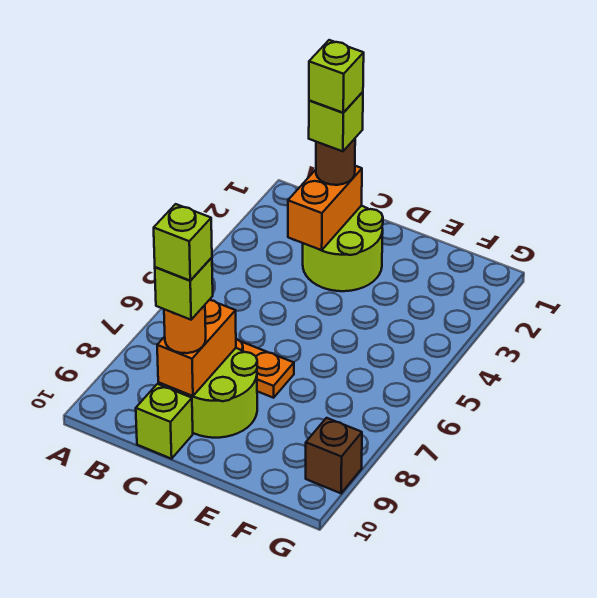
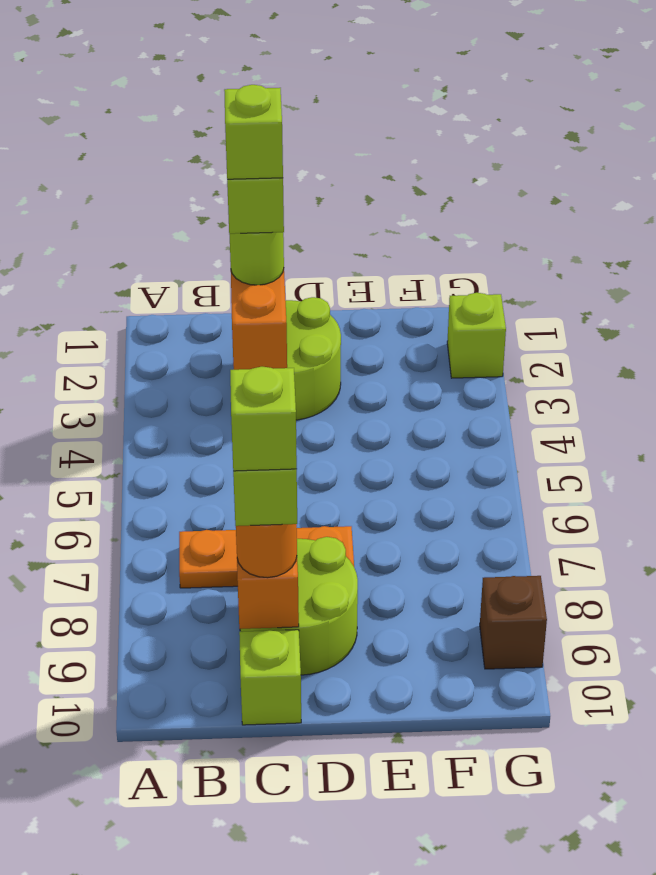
brown 1x1 round brick [316,139,355,185] -> lime 1x1 round brick [229,232,284,285]
none -> lime 1x1 brick [447,293,506,378]

